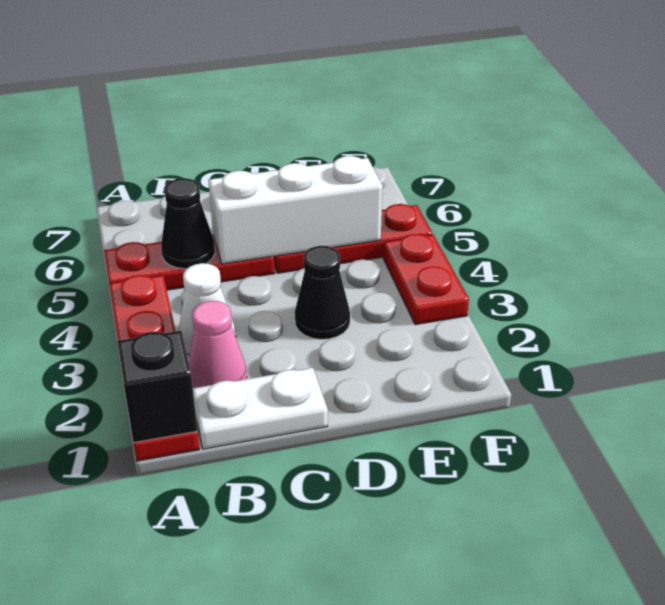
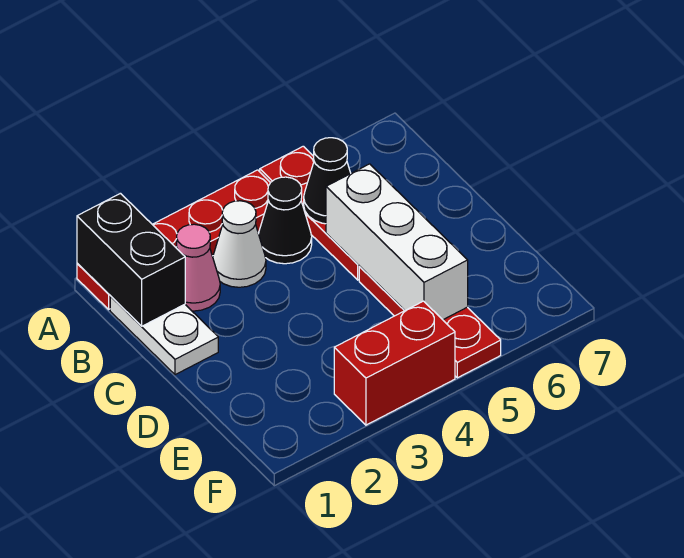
black 1x1 brick [117,331,197,443] -> black 1x2 brick [77,193,185,326]
black 1x1 cone [295,246,350,339] -> black 1x1 cone moved to [259,177,312,264]
red 1x2 plate [383,234,469,325] -> red 1x2 brick [334,301,455,425]

